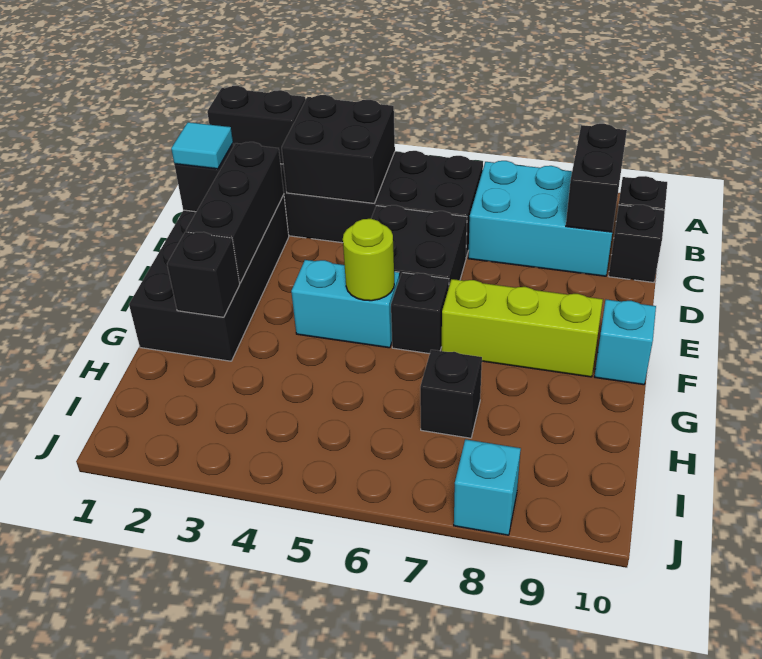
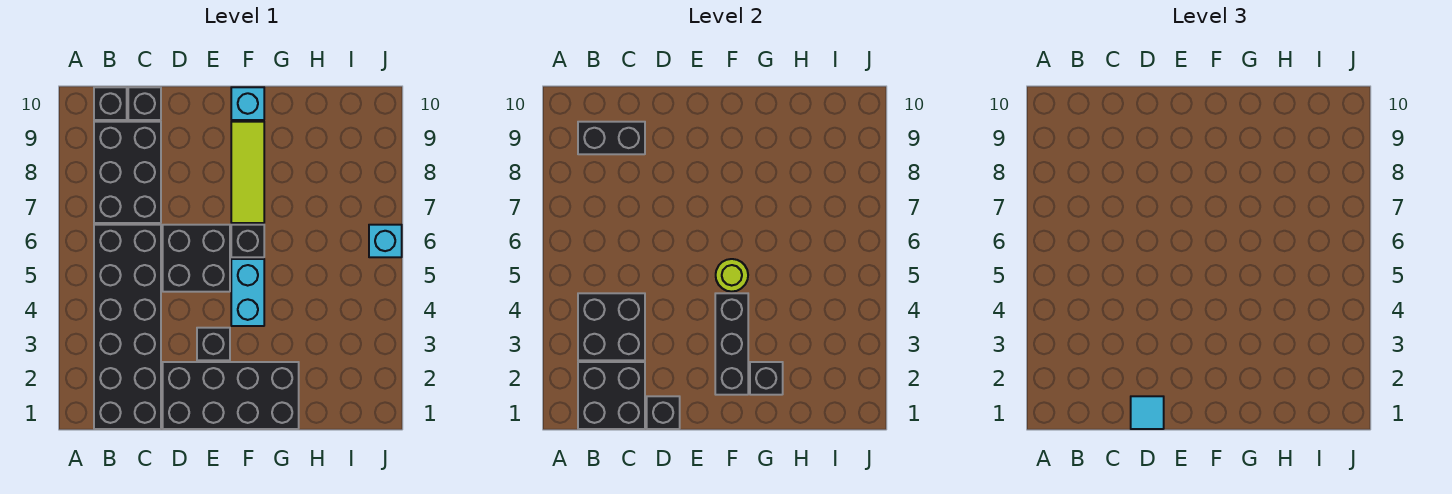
black 1x2 brick [207,86,306,164] -> black 2x2 brick [578,362,645,429]
cyan 2x3 brick [468,161,612,276] -> black 2x3 brick [94,122,161,223]
black 1x3 brick [186,142,284,283] -> black 1x3 brick turned to [715,293,748,395]
lime 1x3 brick [442,279,603,377] -> lime 1x3 tile [231,122,264,223]
black 1x1 brick [420,350,482,438] -> black 1x1 brick moved to [197,328,230,360]
cyan 1x1 brick [454,439,521,535] -> cyan 1x1 brick moved to [369,225,402,257]

